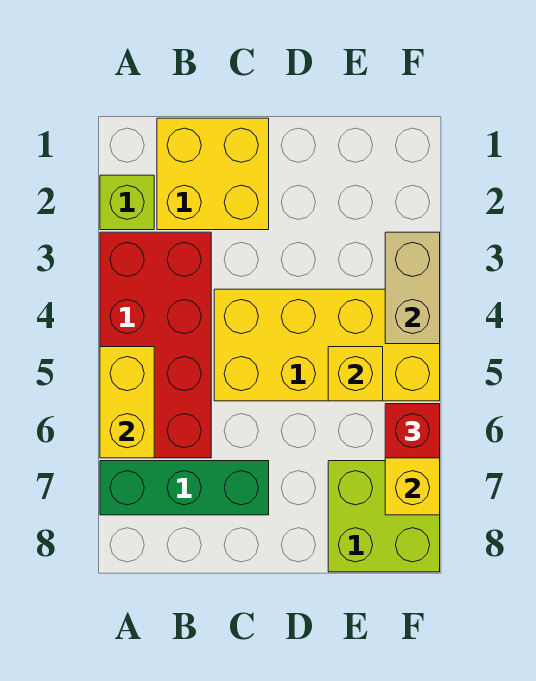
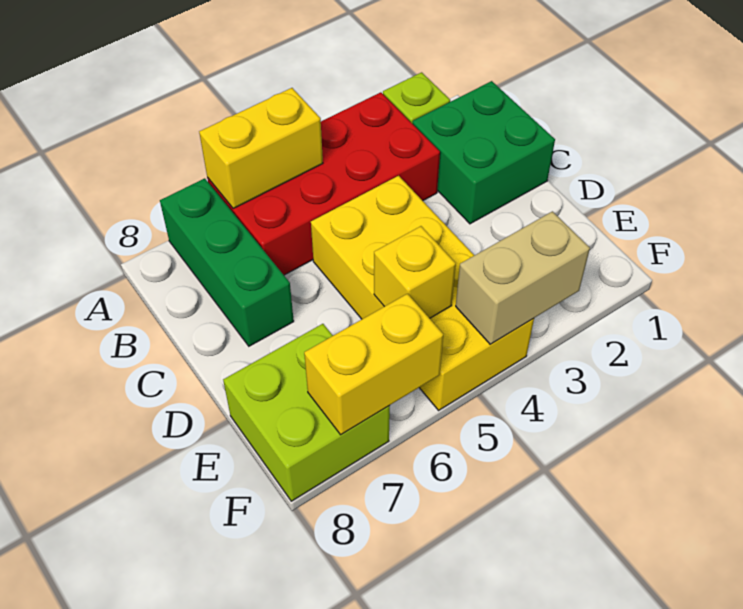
yellow 2x2 brick [157,118,269,230] -> green 2x2 brick [413,81,555,224]
red 1x1 brick [385,404,440,458] -> none

